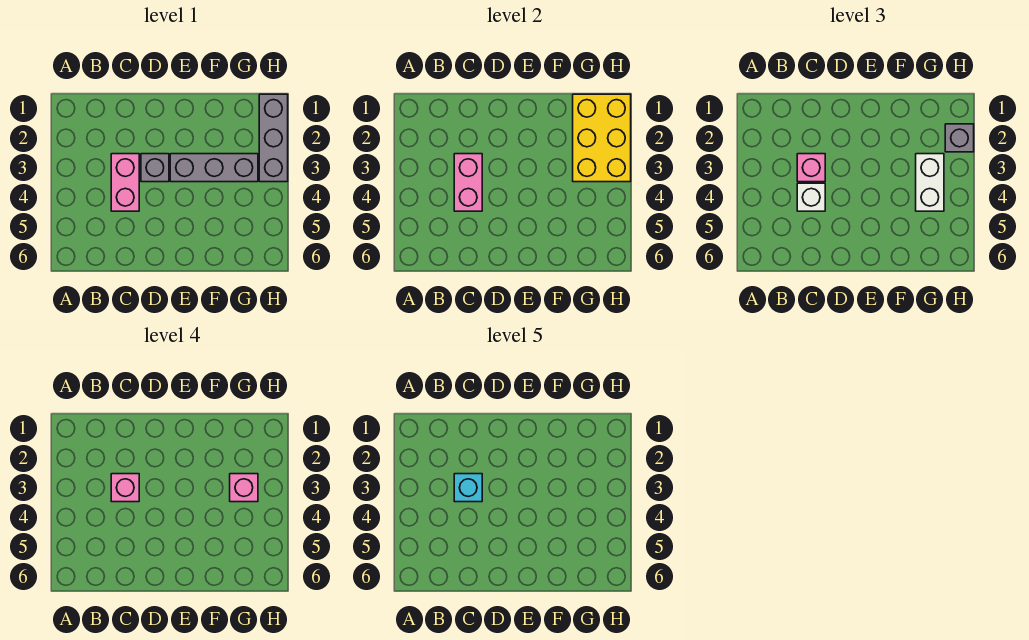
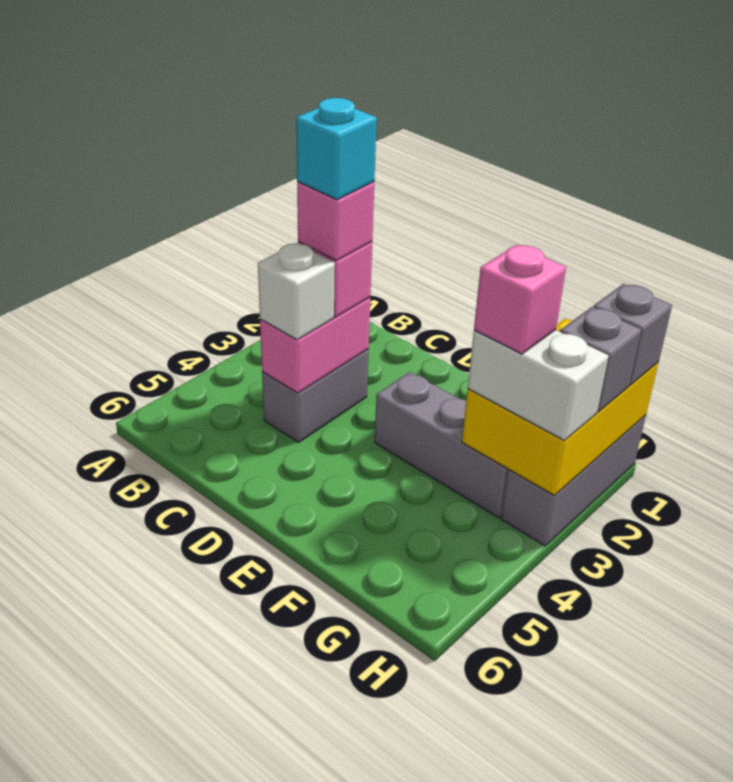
pink 1x2 brick [111,154,139,211] -> grey 1x2 brick [262,349,369,442]
grey 1x1 brick [141,154,169,182] -> grey 1x1 brick moved to [593,284,672,385]
white 1x2 brick [916,154,944,211] -> white 1x2 brick turned to [468,330,609,441]

